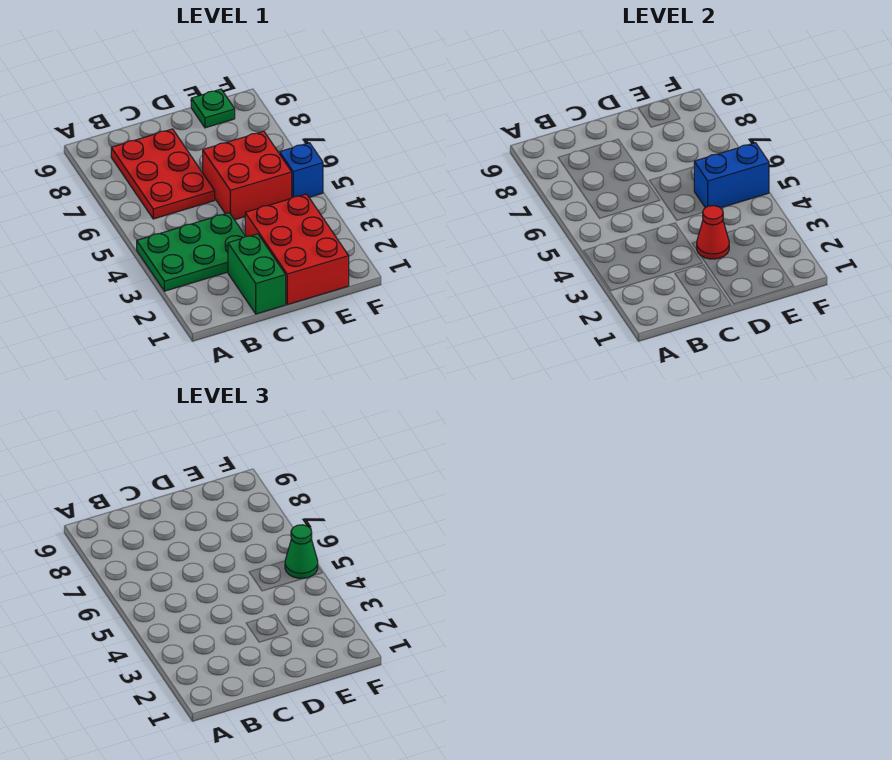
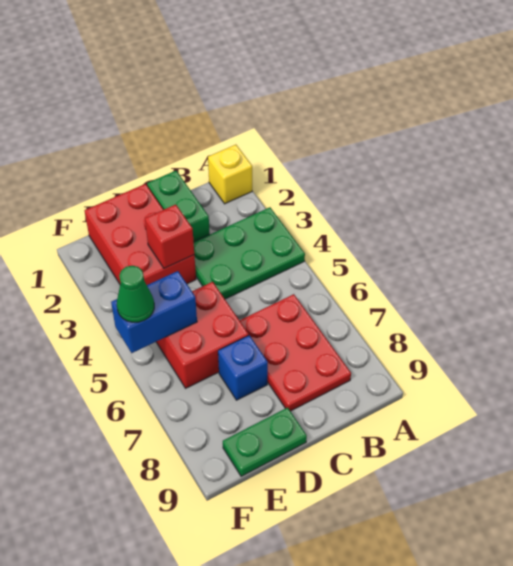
none -> yellow 1x1 brick [208,145,252,204]
red 1x1 cone [696,206,729,259] -> red 1x1 brick [145,205,194,268]
green 1x1 plate [191,89,235,128] -> green 1x2 plate [223,407,307,476]
blue 1x1 brick [280,143,323,198] -> blue 1x1 brick moved to [218,335,268,400]

